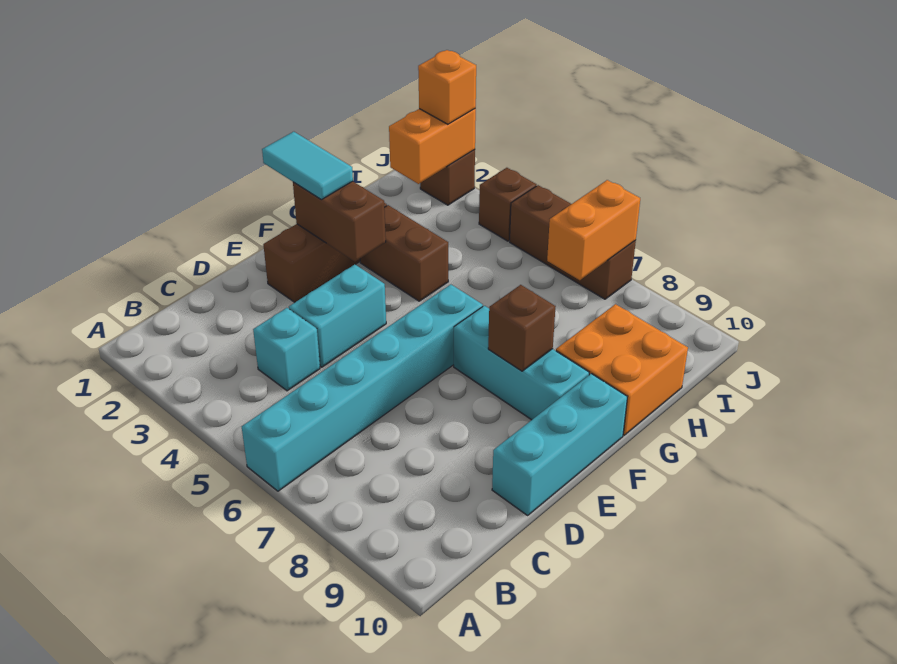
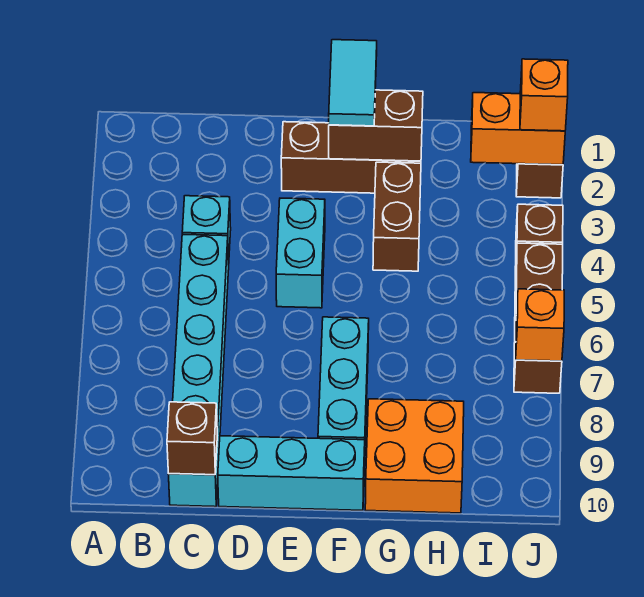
cyan 1x6 brick [242,284,483,491] -> cyan 1x6 brick turned to [168,234,229,507]
cyan 1x2 brick [289,265,386,367] -> cyan 1x2 brick turned to [276,198,325,308]
brown 1x2 brick [293,181,386,262] -> brown 1x2 brick turned to [329,90,423,161]
brown 1x1 brick [488,285,556,371] -> brown 1x1 brick moved to [167,402,217,475]
orange 1x2 brick [547,180,640,280] -> orange 1x1 brick [516,289,564,361]

